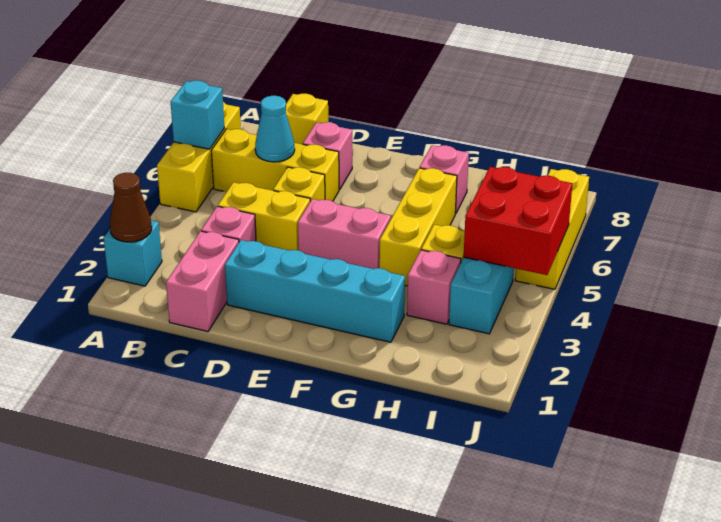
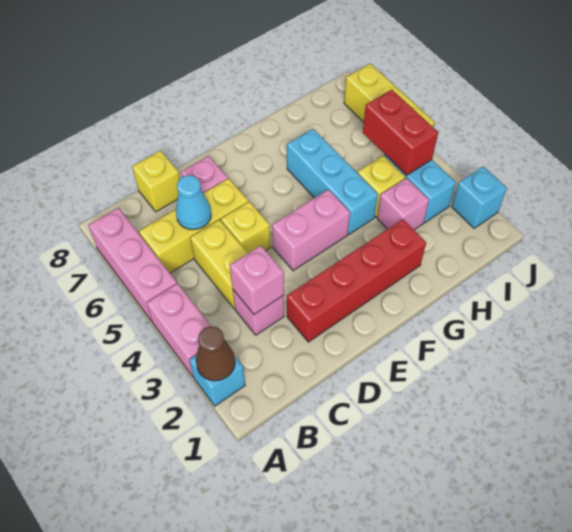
yellow 1x3 brick [157,102,241,212] -> pink 1x3 brick [88,208,177,321]
cyan 1x1 brick [171,81,224,149] -> cyan 1x1 brick moved to [452,166,507,228]
pink 1x2 brick [166,231,239,331] -> pink 1x2 brick moved to [147,283,211,377]
yellow 1x2 brick [218,182,310,250] -> yellow 1x2 brick turned to [190,220,248,309]
cyan 1x4 brick [225,240,405,342] -> red 1x4 brick [287,219,426,342]
yellow 1x3 brick [379,168,457,286] -> cyan 1x3 brick [287,129,378,234]
pink 1x1 brick [420,145,469,214] -> pink 1x1 brick moved to [230,245,284,314]
red 2x2 brick [464,167,572,275] -> red 1x2 brick [363,89,438,175]

